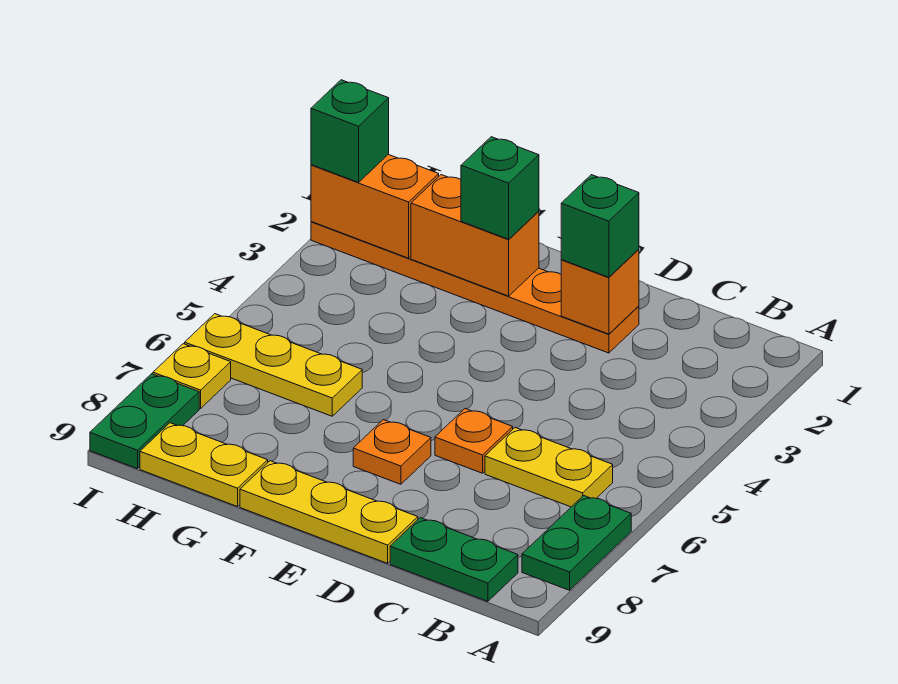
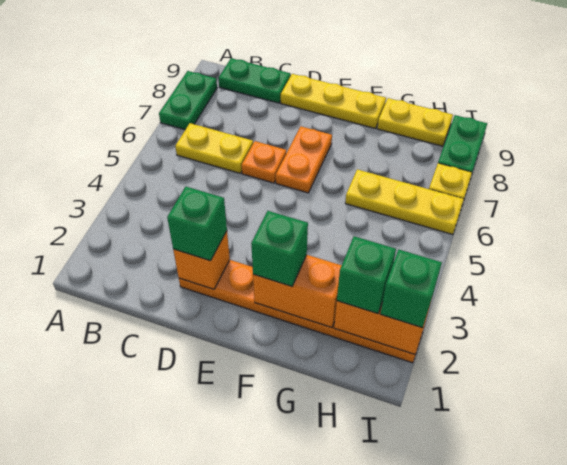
orange 1x1 plate [353,420,431,484] -> orange 1x2 plate [276,126,332,193]
none -> green 1x1 brick [337,236,396,314]

